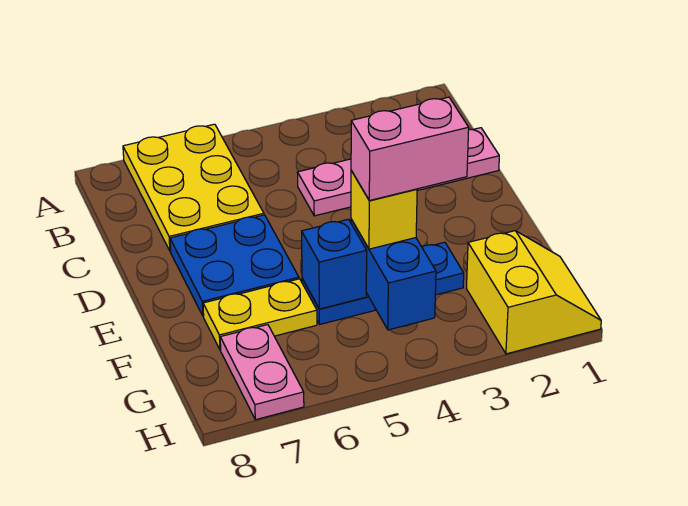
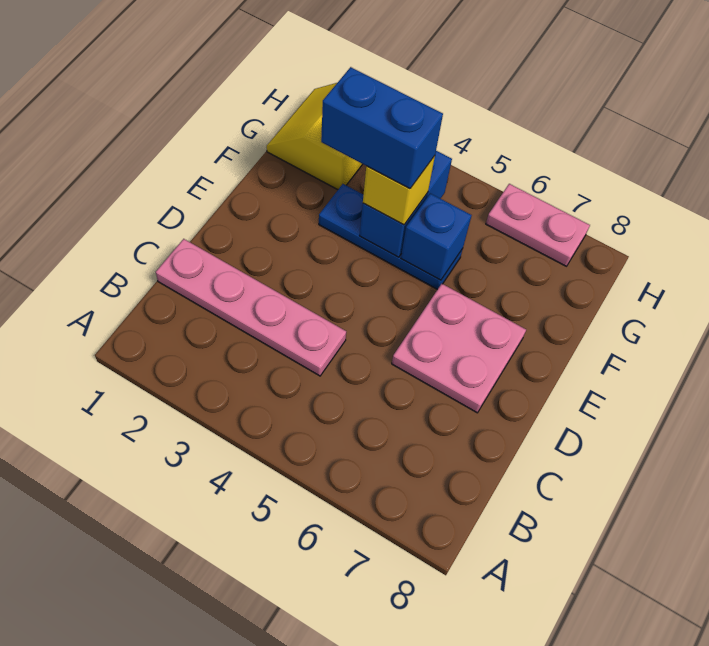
yellow 2x3 plate [123,124,264,251] -> none
blue 2x2 plate [170,215,299,316] -> pink 2x2 plate [392,284,526,413]
pink 1x2 brick [351,97,469,201] -> blue 1x2 brick [321,67,443,189]
yellow 1x2 plate [203,279,317,350] -> none
pink 1x2 plate [220,325,304,420] -> pink 1x2 plate turned to [486,184,590,266]

